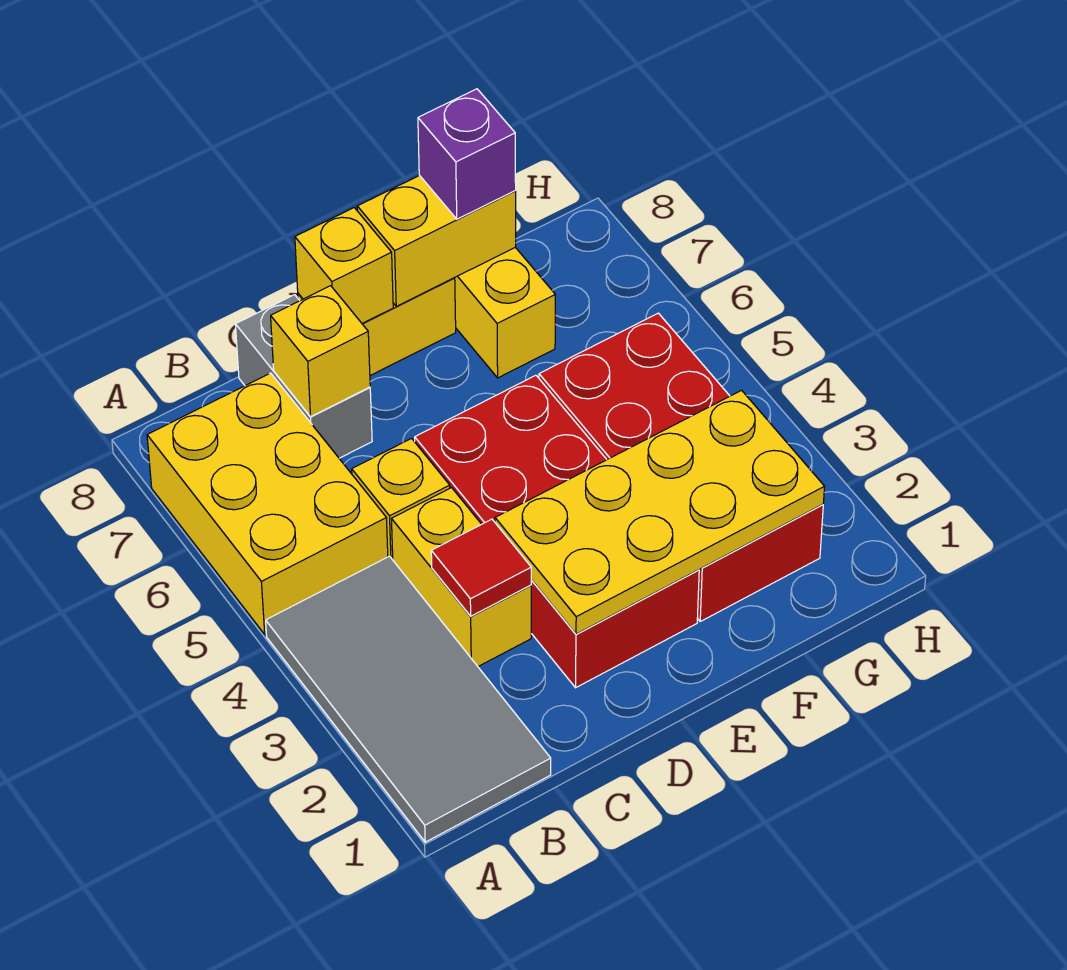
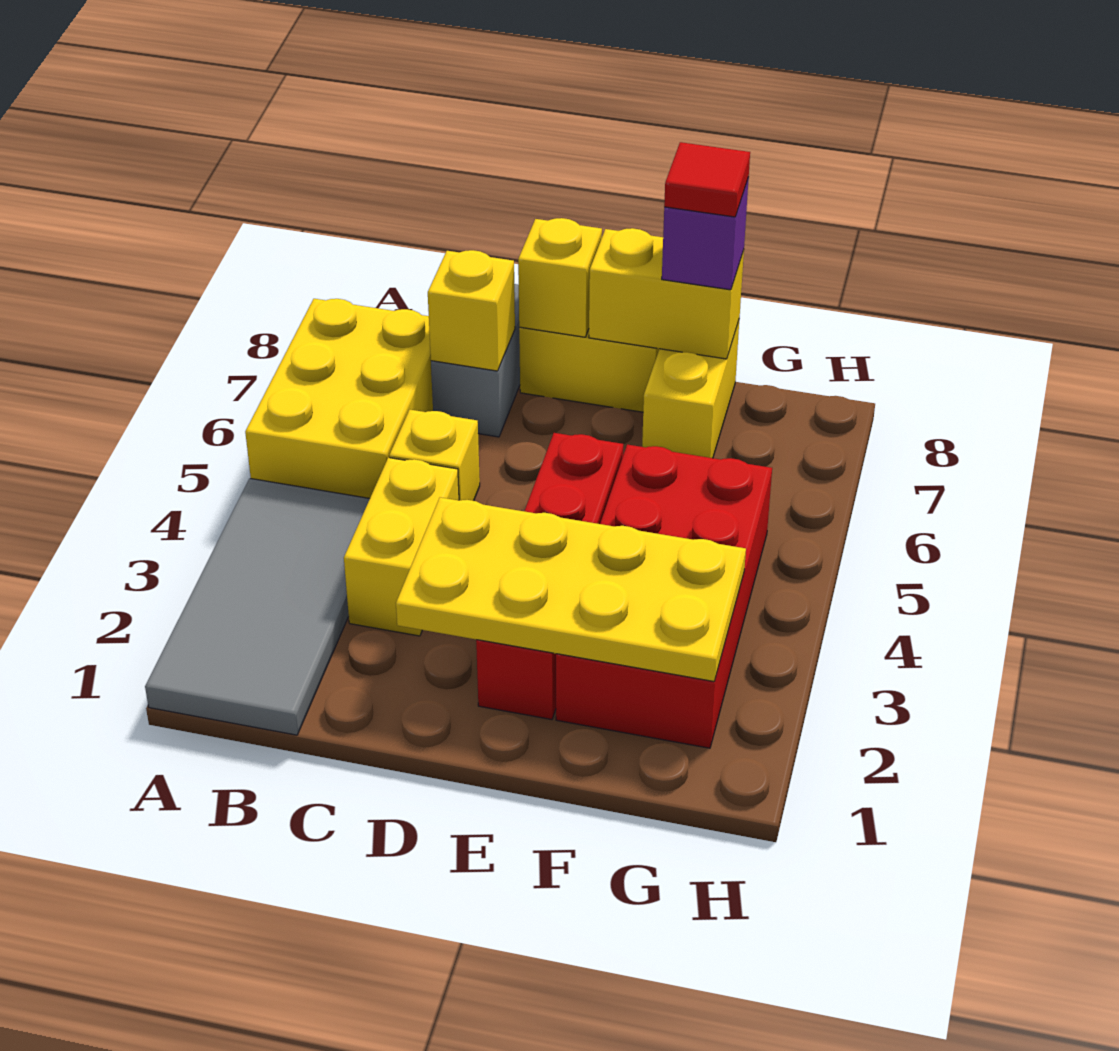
red 1x1 tile [431,519,531,616] -> red 1x1 tile moved to [664,142,750,217]
red 2x4 brick [415,375,699,688] -> red 1x4 brick [476,433,623,719]

